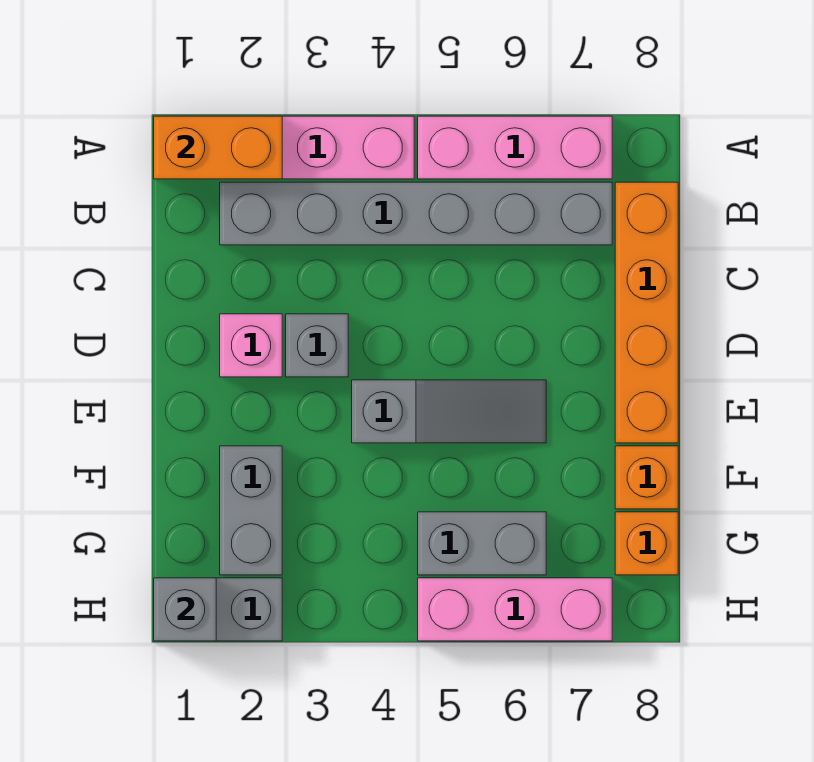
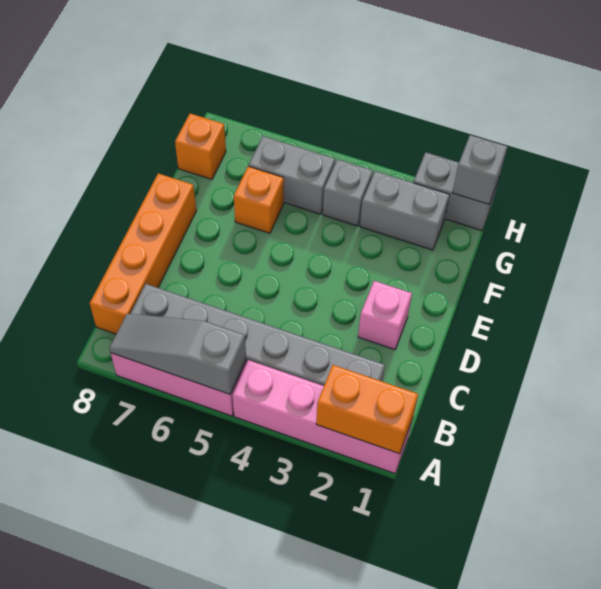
grey 1x1 brick [286,314,348,377] -> grey 1x1 brick moved to [323,159,373,226]
grey 1x3 slope [352,380,546,443] -> grey 1x3 slope moved to [109,314,246,394]
grey 1x2 brick [220,446,282,575] -> grey 1x2 brick turned to [360,171,450,250]
orange 1x1 brick [615,446,678,509] -> orange 1x1 brick moved to [234,166,284,233]
pink 1x3 brick [418,578,612,641] -> none

